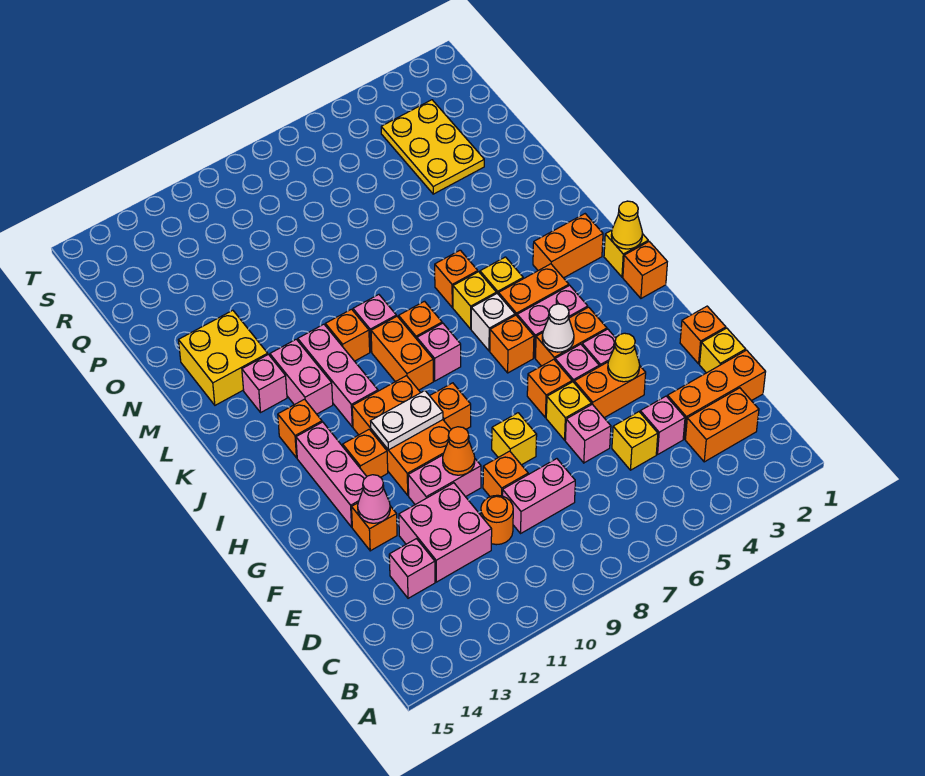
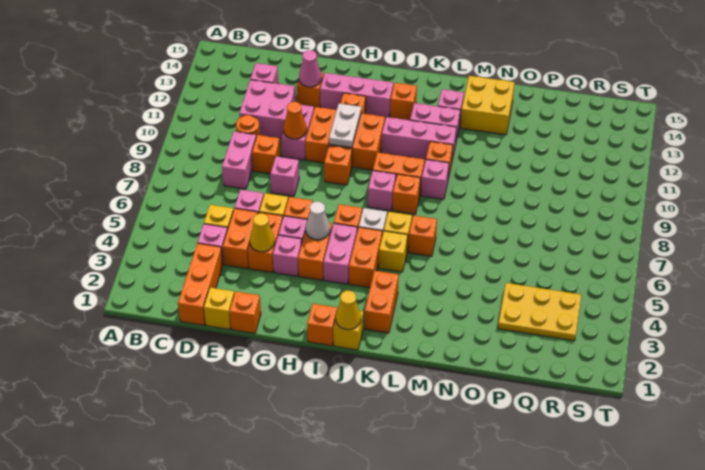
orange 1x2 brick [685,388,759,462] -> orange 1x2 brick moved to [223,208,258,269]
yellow 1x1 brick [492,413,537,465] -> pink 1x1 brick [270,156,299,196]

